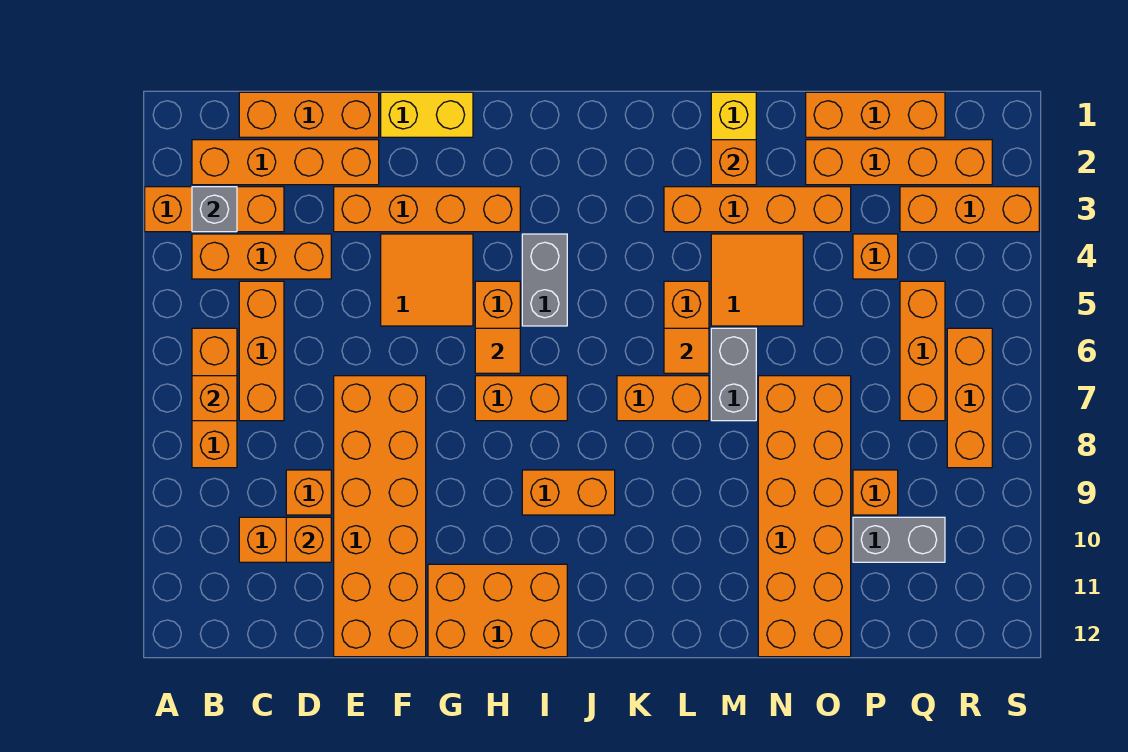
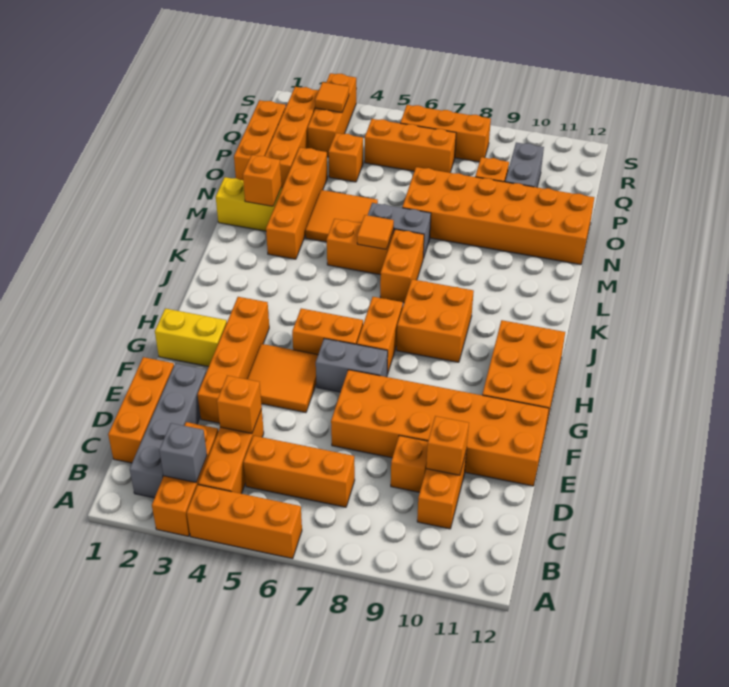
orange 1x4 brick [192,140,379,185] -> grey 1x4 brick [130,363,206,498]
orange 1x3 brick [192,328,237,468] -> orange 1x3 brick moved to [187,485,302,559]
orange 1x1 brick [192,376,237,421] -> orange 1x1 brick moved to [217,376,262,433]
yellow 1x2 brick [381,92,473,137] -> yellow 1x2 brick turned to [155,308,227,367]
orange 1x1 tile [475,328,520,373] -> orange 1x1 tile moved to [315,82,349,113]
grey 1x2 brick [522,234,567,326] -> grey 1x2 brick moved to [316,339,388,392]
orange 1x2 brick [522,470,615,515] -> orange 2x2 brick [397,279,474,362]

